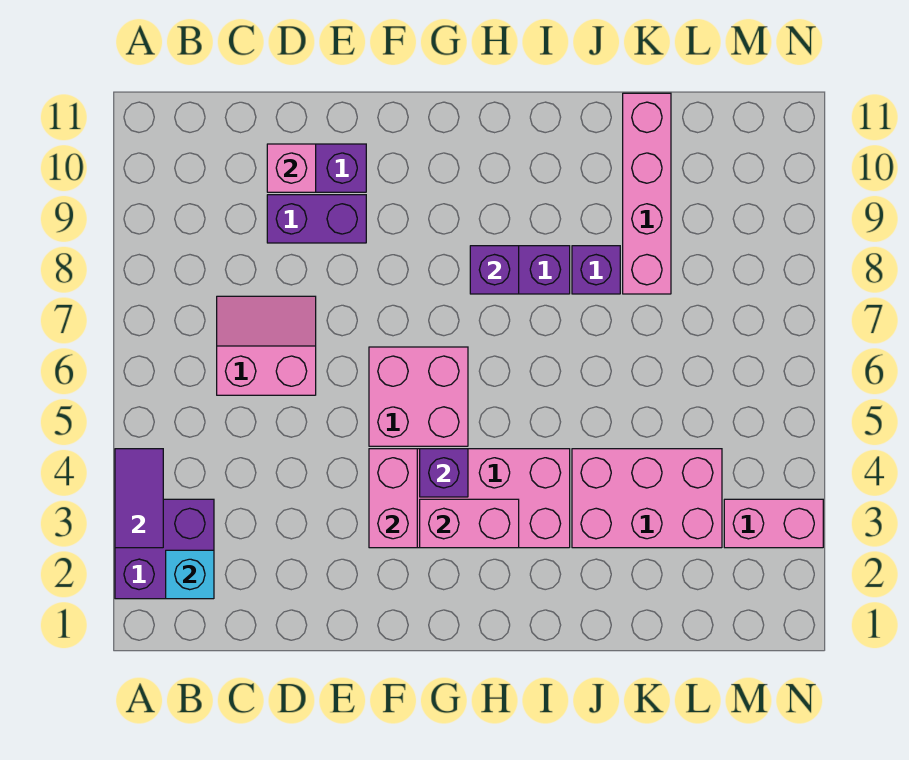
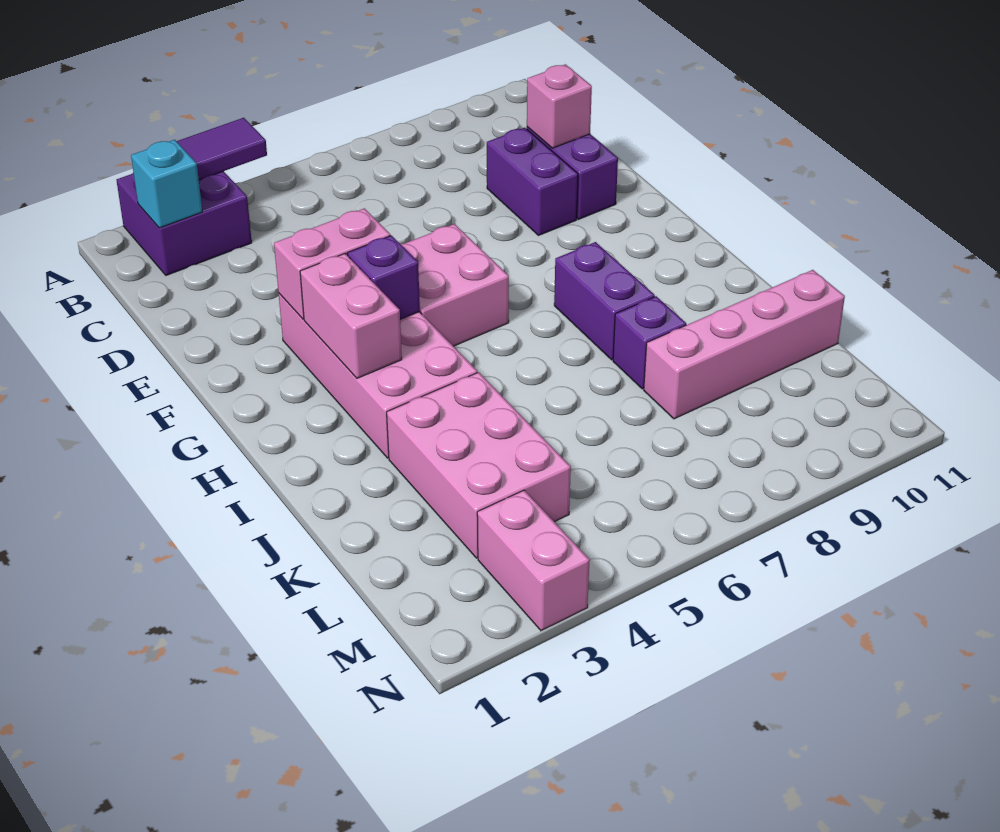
pink 2x2 slope [217,296,316,395] -> none
purple 1x1 brick [470,246,519,294] -> none

